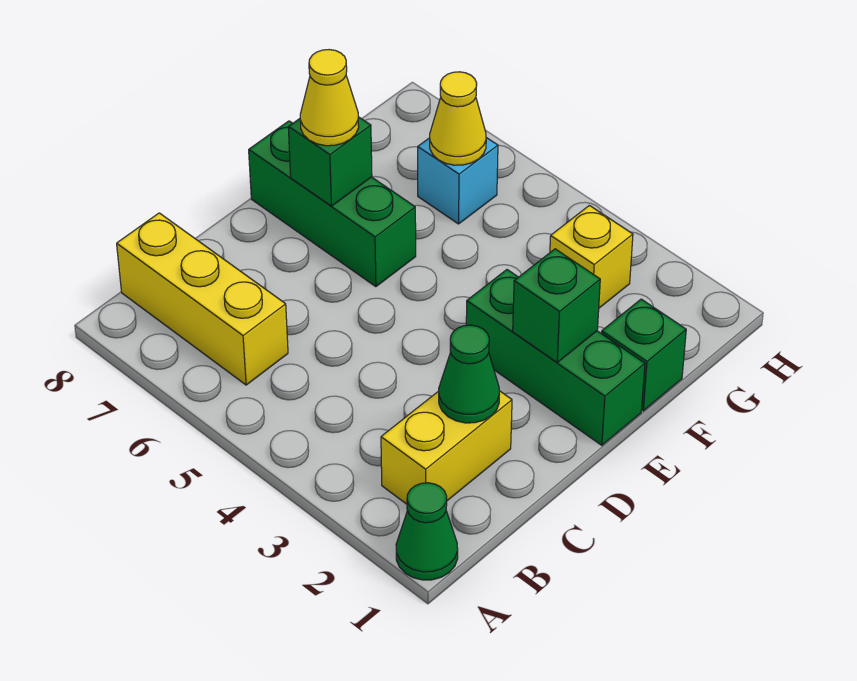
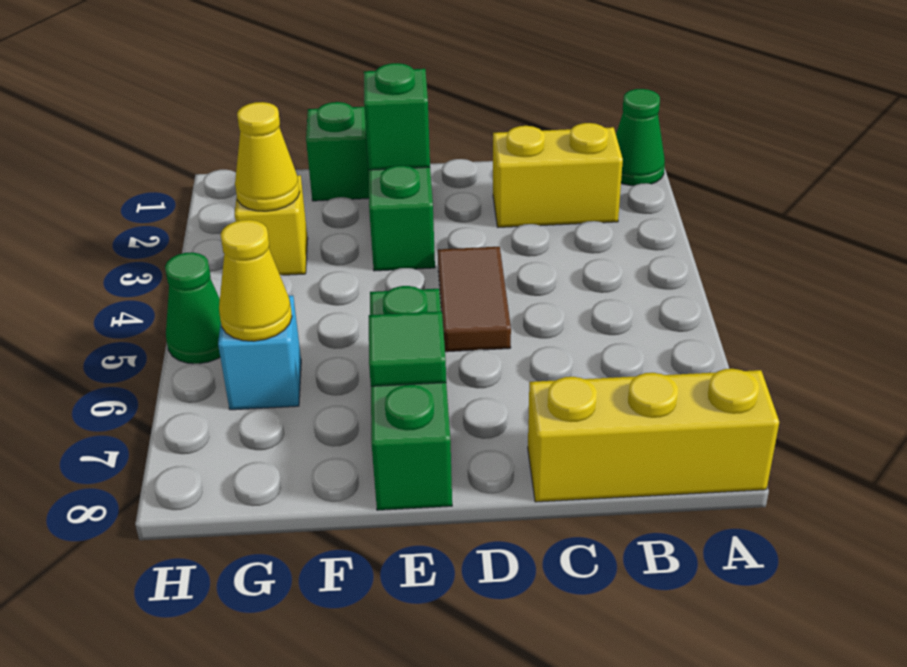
yellow 1x3 brick [117,213,288,385] -> yellow 1x3 brick turned to [528,369,779,502]
green 1x1 cone [439,325,499,423] -> green 1x1 cone moved to [165,252,221,364]
none -> brown 1x2 tile [438,247,511,352]
green 1x1 brick [288,117,372,206] -> green 1x1 tile [369,311,446,386]
yellow 1x1 cone [300,50,359,146] -> yellow 1x1 cone moved to [235,102,300,211]

